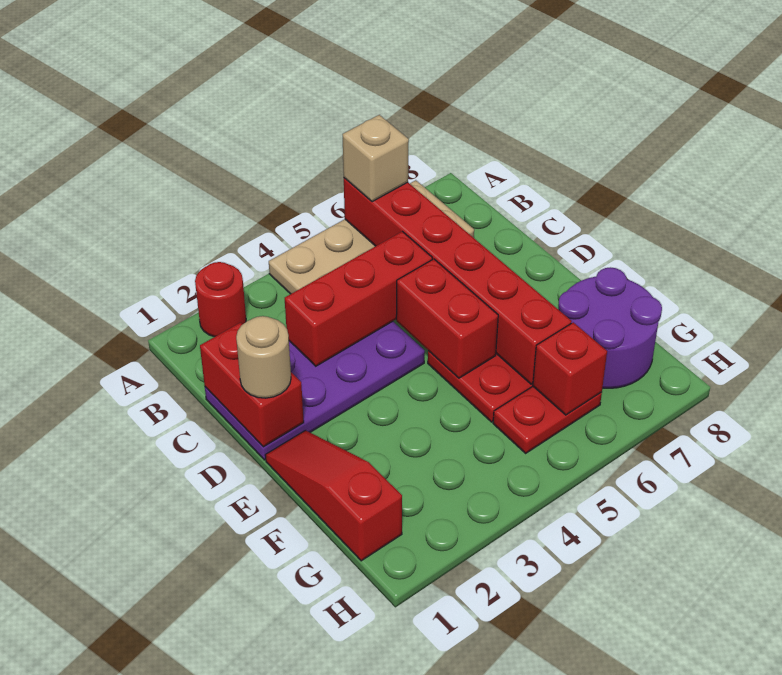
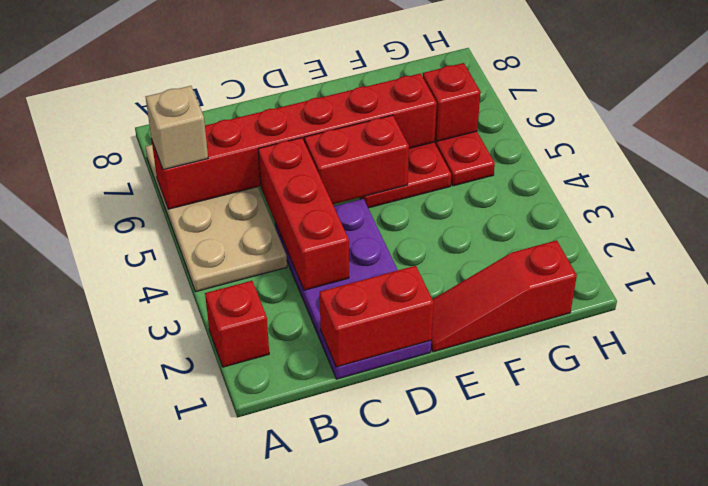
red 1x1 round brick [195,262,246,337] -> red 1x1 brick [205,281,269,367]
tan 1x1 round brick [236,316,291,398] -> none
purple 2x2 round brick [558,267,662,388] -> none

